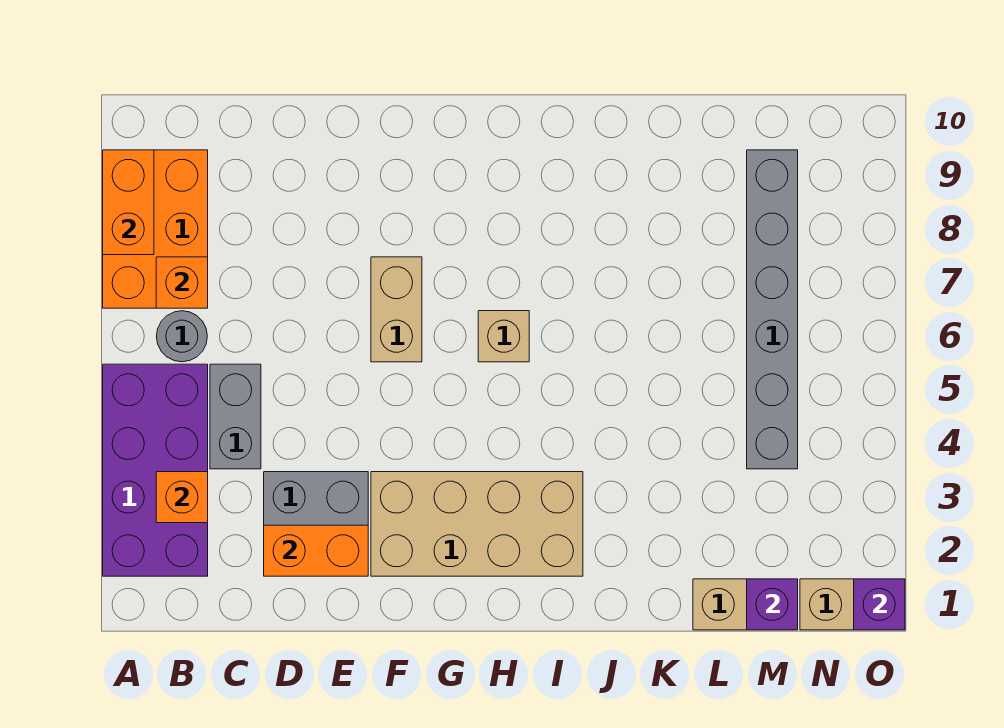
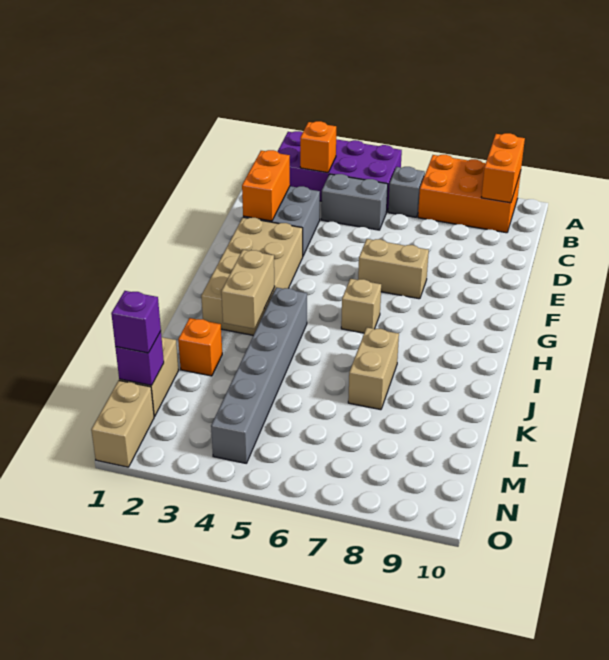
orange 1x2 brick [103,150,154,255] -> orange 1x2 brick turned to [481,133,525,203]
grey 1x1 round brick [156,311,207,362] -> grey 1x1 brick [388,167,425,217]
orange 1x1 brick [156,257,208,308] -> orange 1x1 brick moved to [178,318,222,376]
none -> tan 1x2 brick [221,250,275,329]
none -> tan 1x2 brick [348,328,399,410]
grey 1x6 brick [747,150,798,469] -> grey 1x6 brick turned to [211,287,307,463]
purple 1x1 brick [854,579,905,630] -> purple 1x1 brick moved to [111,291,161,353]

